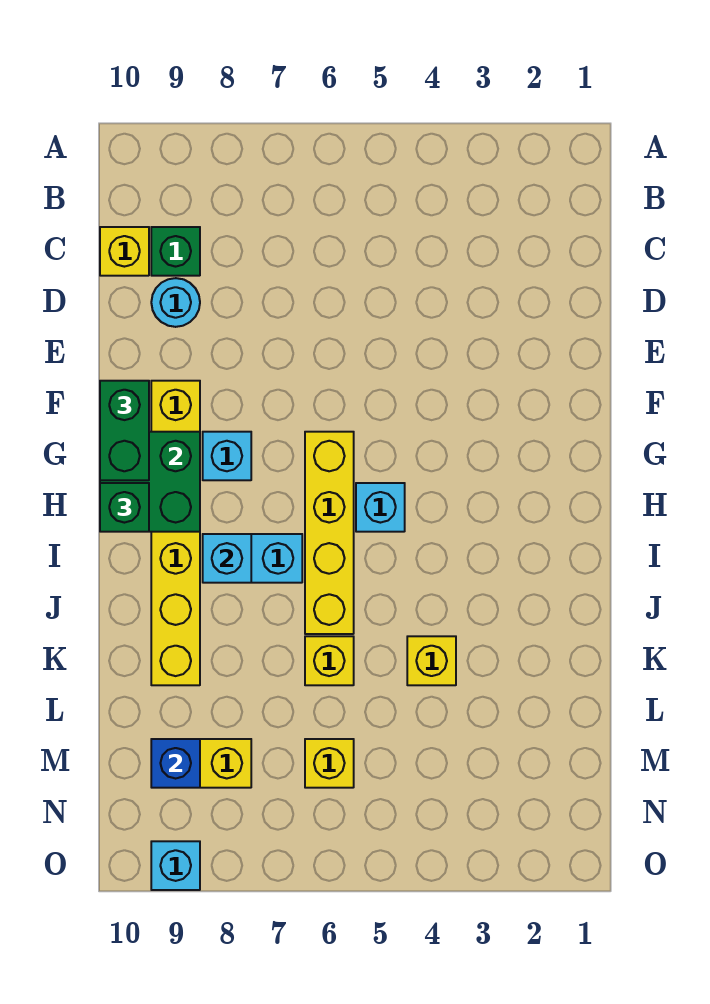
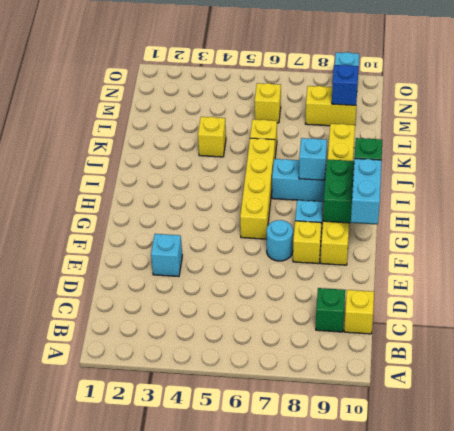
cyan 1x1 round brick [151,278,200,327] -> cyan 1x1 round brick moved to [267,220,293,261]
none -> yellow 1x1 brick [293,221,321,264]
green 1x2 brick [100,381,149,480] -> cyan 1x2 brick [351,159,382,224]
cyan 1x1 brick [356,483,405,532] -> cyan 1x1 brick moved to [151,234,182,277]

